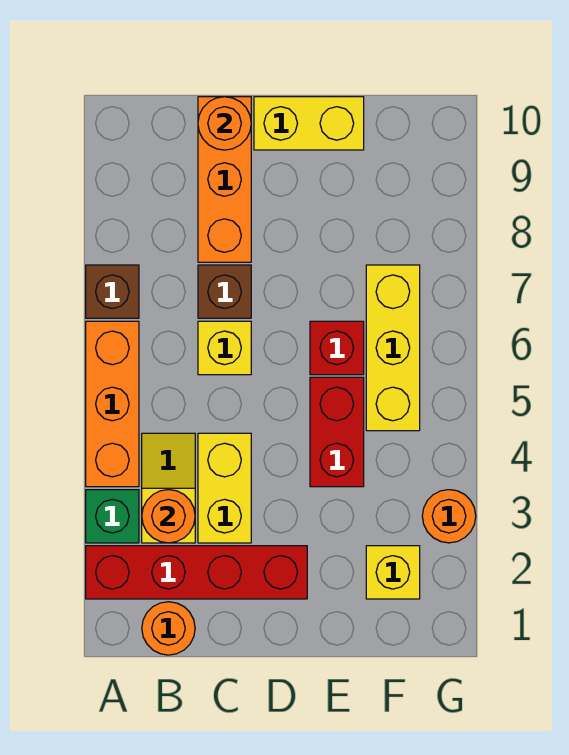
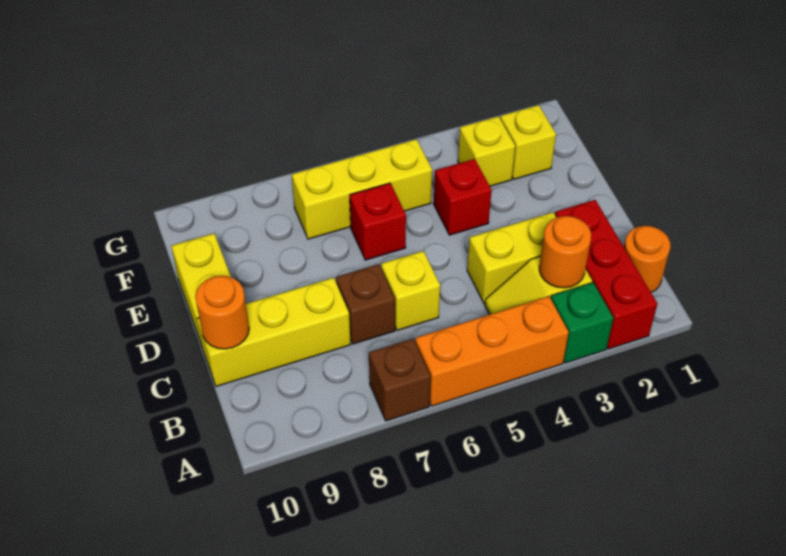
red 1x4 brick [86,546,307,599] -> red 1x3 brick [555,200,657,349]
orange 1x3 brick [198,97,251,262] -> yellow 1x3 brick [197,278,351,386]
red 1x2 brick [310,377,364,487] -> red 1x1 brick [434,159,492,235]
none -> yellow 1x1 brick [458,116,515,186]
orange 1x1 round brick [422,490,476,543] -> none

